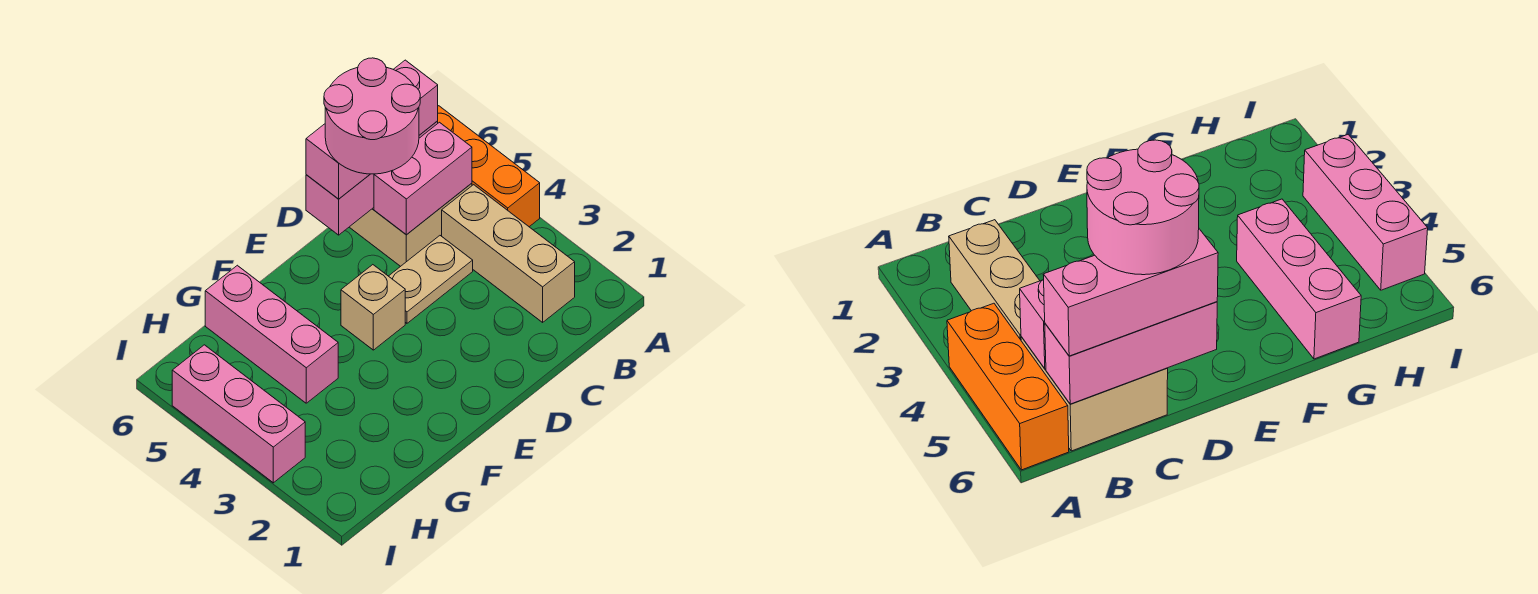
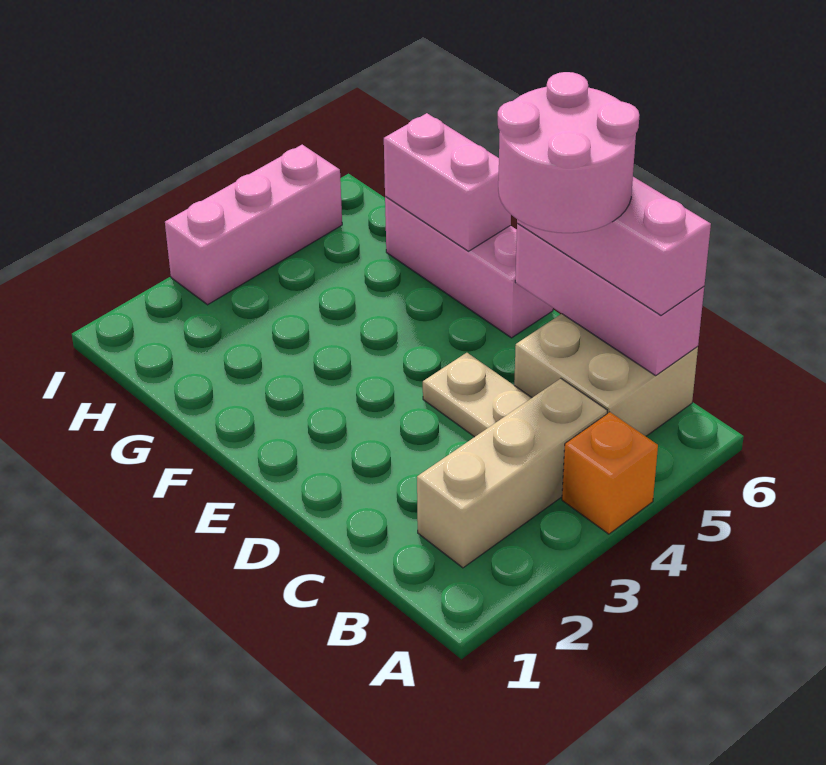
orange 1x3 brick [438,106,540,227] -> orange 1x1 brick [562,412,658,534]
pink 1x2 brick [374,122,472,235] -> pink 1x2 brick moved to [384,113,511,251]
tan 1x1 brick [341,265,405,350] -> none
pink 1x3 brick [205,265,338,403] -> pink 1x3 brick turned to [385,196,553,338]

